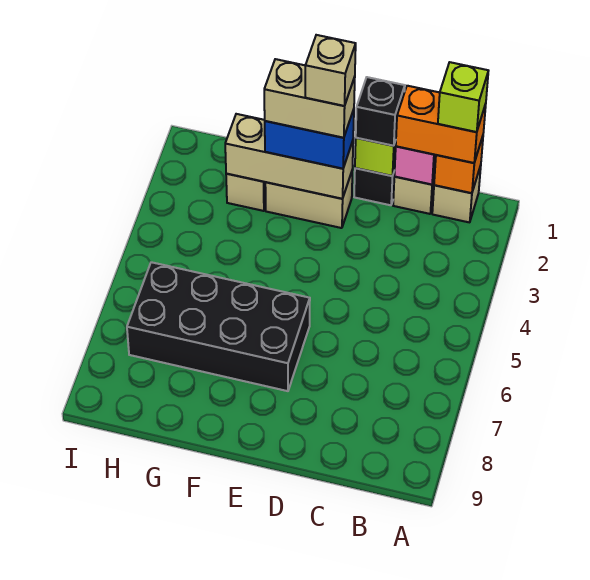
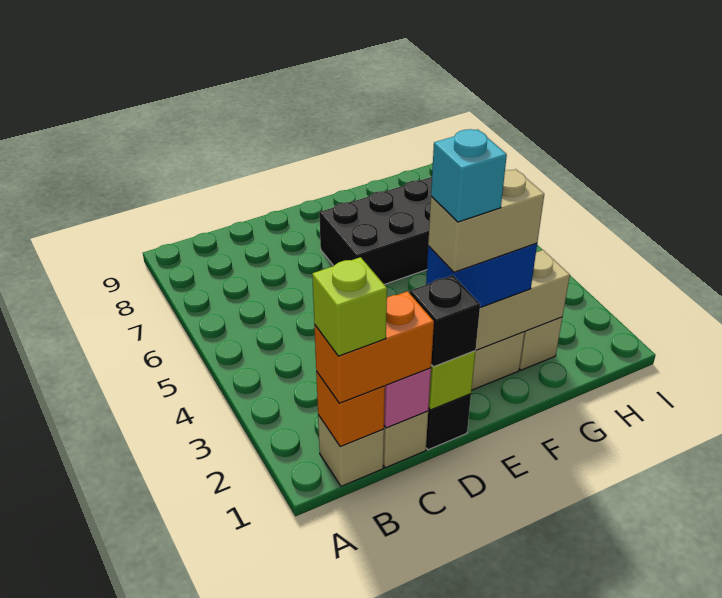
tan 1x1 brick [305,35,356,106] -> cyan 1x1 brick [431,129,507,222]

